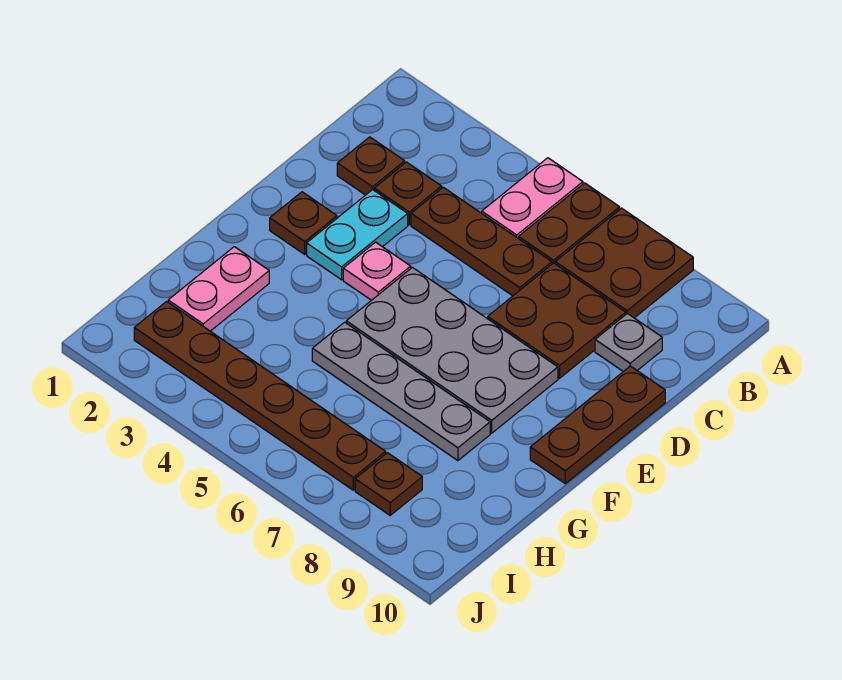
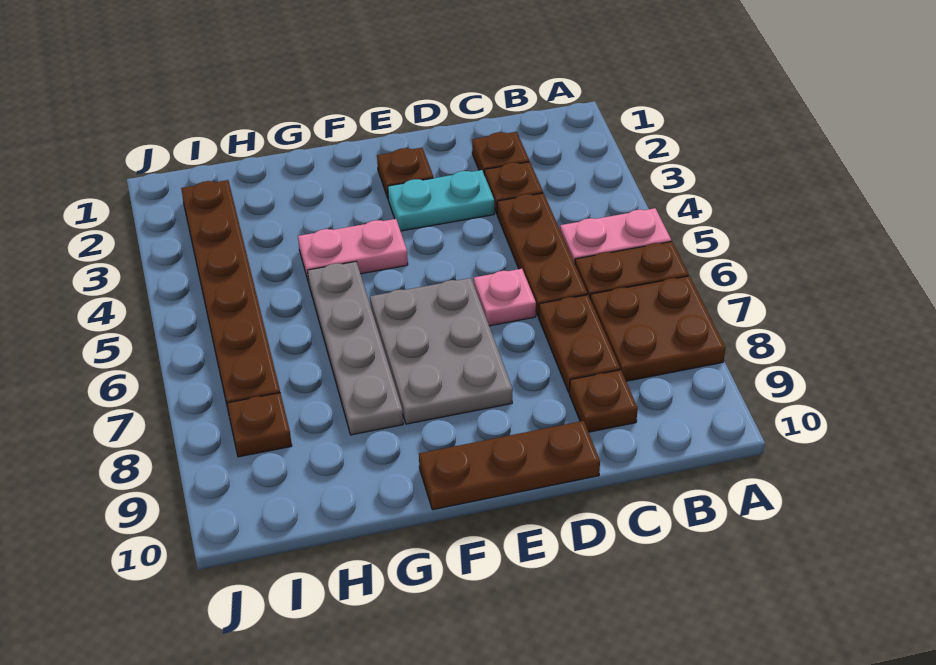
brown 2x2 plate [488,263,626,378] -> brown 1x2 plate [539,295,620,392]
grey 1x1 plate [595,313,662,371] -> brown 1x1 plate [569,370,638,432]
pink 1x1 plate [343,242,411,300] -> pink 1x1 plate moved to [474,269,536,326]
grey 2x4 plate [346,267,558,433] -> grey 2x3 plate [370,278,513,424]
pink 1x2 plate [168,247,269,331] -> pink 1x2 plate moved to [298,219,408,283]

